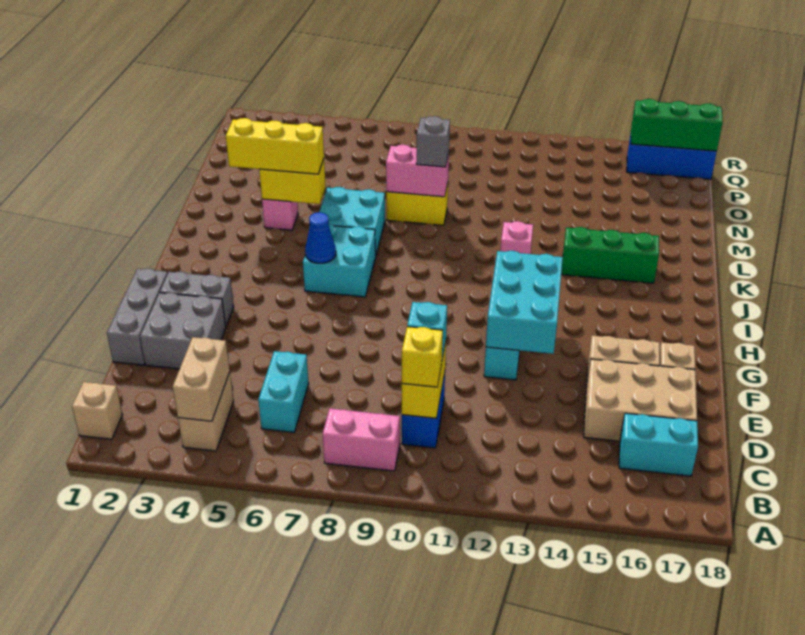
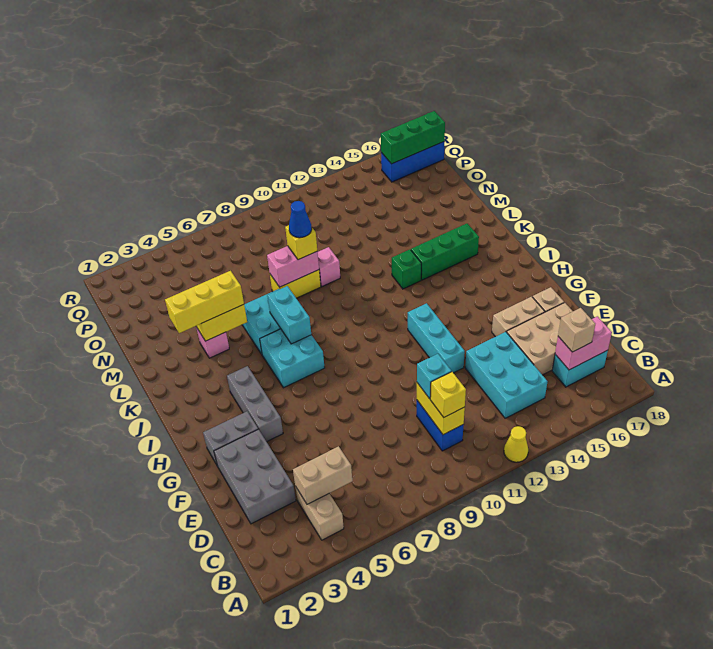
none -> yellow 1x1 cone [504,426,528,462]
tan 1x1 brick [72,382,122,439] -> tan 1x1 brick moved to [558,308,595,352]
tan 1x2 brick [173,337,230,421] -> tan 1x2 brick turned to [293,446,352,504]
pink 1x2 brick [323,409,400,471] -> pink 1x2 brick moved to [555,316,612,370]
cyan 1x2 brick [258,351,309,432] -> cyan 1x2 brick moved to [267,286,311,344]
grey 1x3 brick [107,268,167,365] -> grey 1x3 brick moved to [227,366,283,442]
grey 2x2 brick [140,293,226,369] -> grey 2x3 brick [214,429,296,524]
cyan 2x3 brick [486,251,563,354] -> cyan 2x3 brick moved to [465,332,547,418]
blue 1x1 cone [305,212,336,263] -> blue 1x1 cone moved to [289,201,312,238]
pink 1x1 brick [500,221,533,254] -> pink 1x1 brick moved to [318,247,340,286]
none -> green 1x1 brick [392,249,421,289]
grey 1x1 brick [416,116,450,167] -> yellow 1x1 brick [285,225,317,260]

